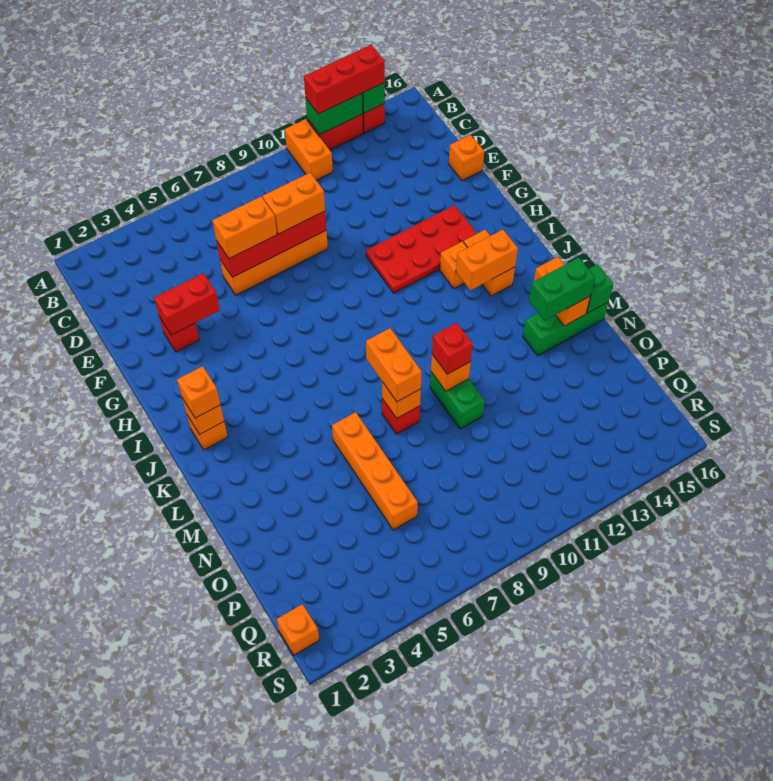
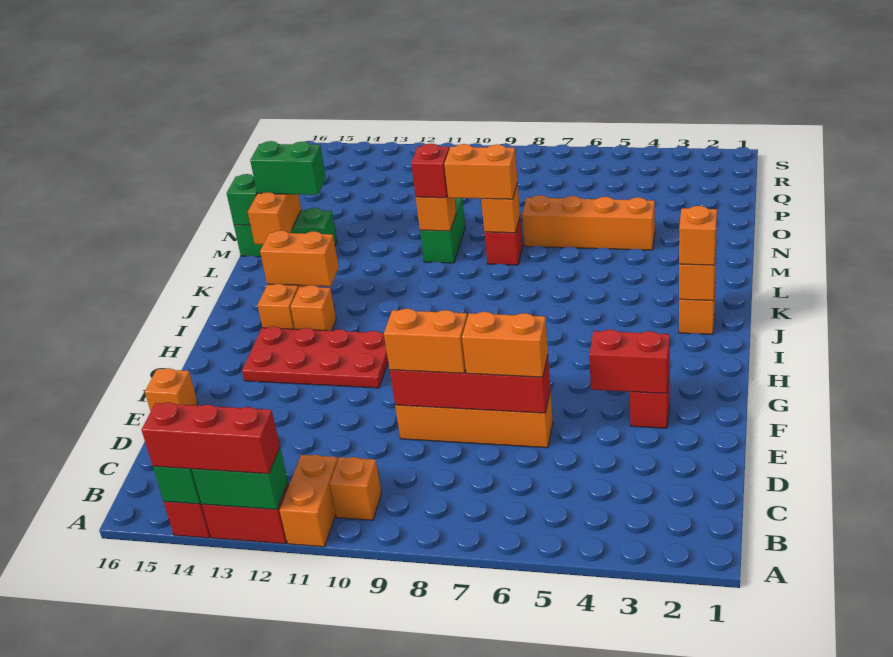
orange 1x2 brick [366,328,422,402] -> orange 1x2 brick turned to [444,144,518,199]
orange 1x4 brick [332,412,418,530] -> orange 1x4 brick turned to [522,195,655,250]
orange 1x1 brick [277,604,319,655] -> orange 1x1 brick moved to [330,457,382,520]

